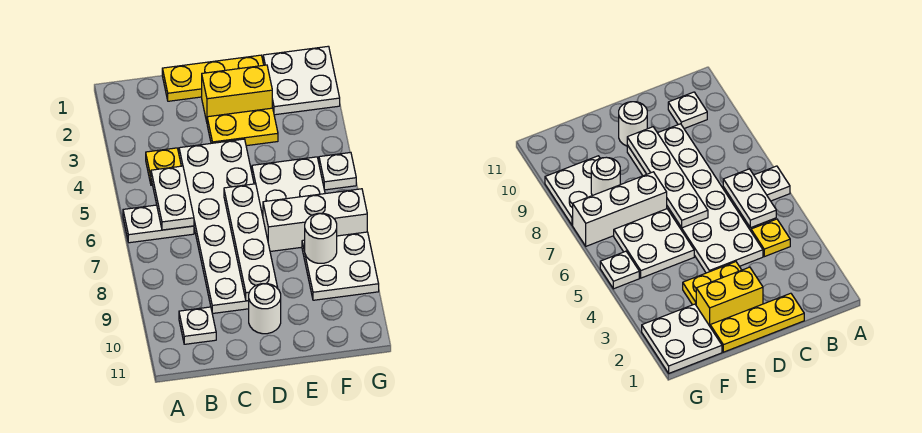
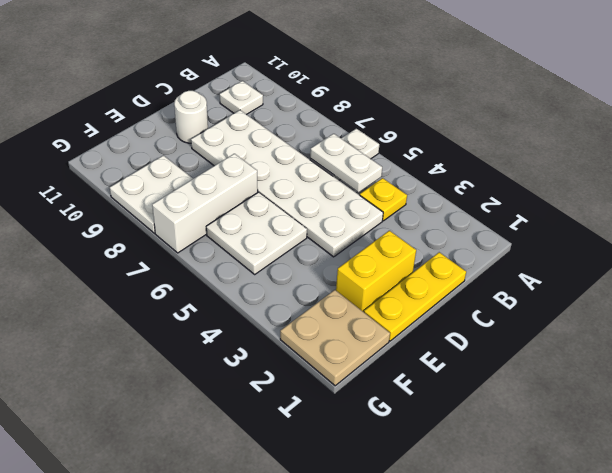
yellow 1x2 plate [207,108,278,146] -> none
white 1x4 plate [224,184,278,301] -> none
white 2x2 plate [263,46,340,115] -> tan 2x2 plate [280,290,390,386]
white 1x1 round brick [305,213,337,263] -> none
white 1x1 plate [319,152,356,190] -> none

